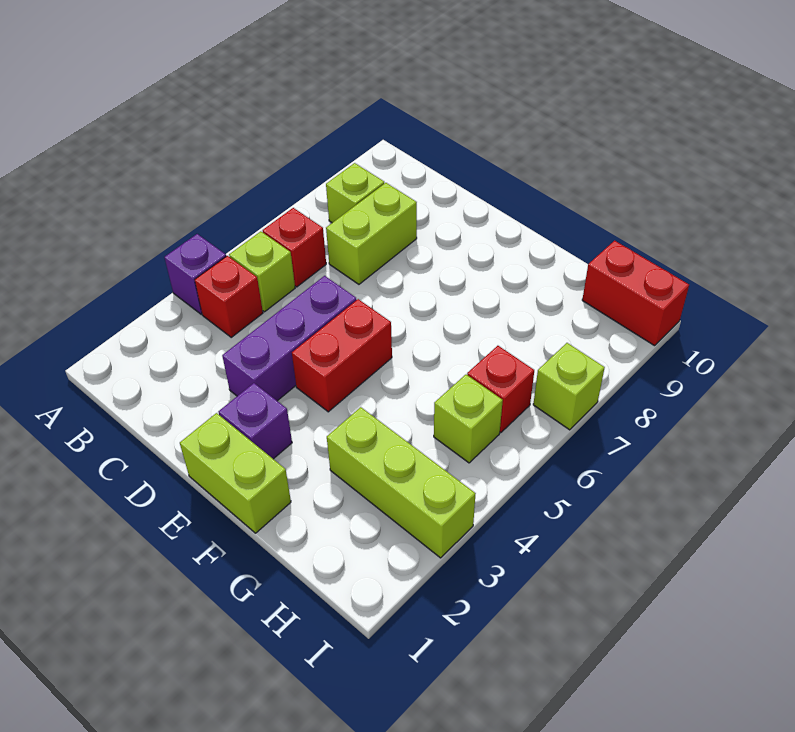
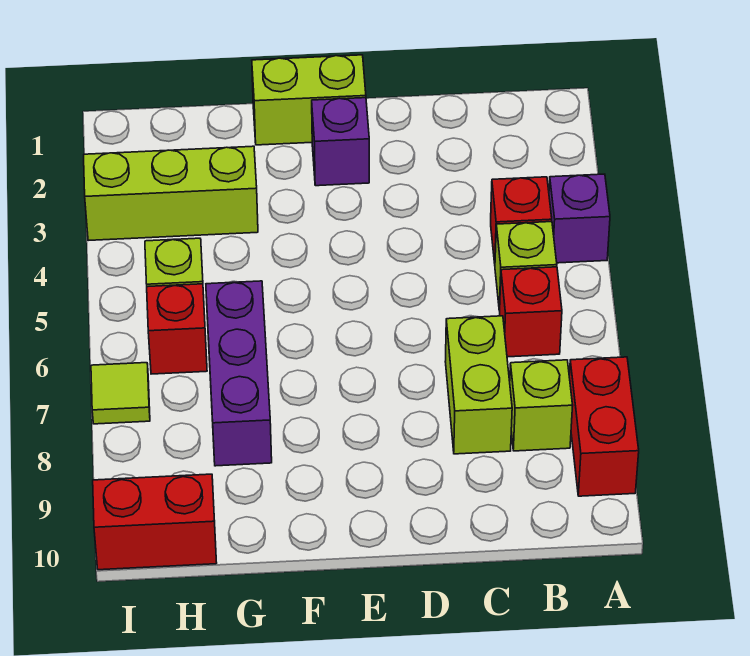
purple 1x3 brick [222,276,357,401] -> purple 1x3 brick moved to [206,281,272,466]
red 1x2 brick [292,299,392,412] -> red 1x2 brick moved to [569,357,639,496]
lime 1x1 brick [533,343,605,430] -> lime 1x1 tile [91,363,150,424]

